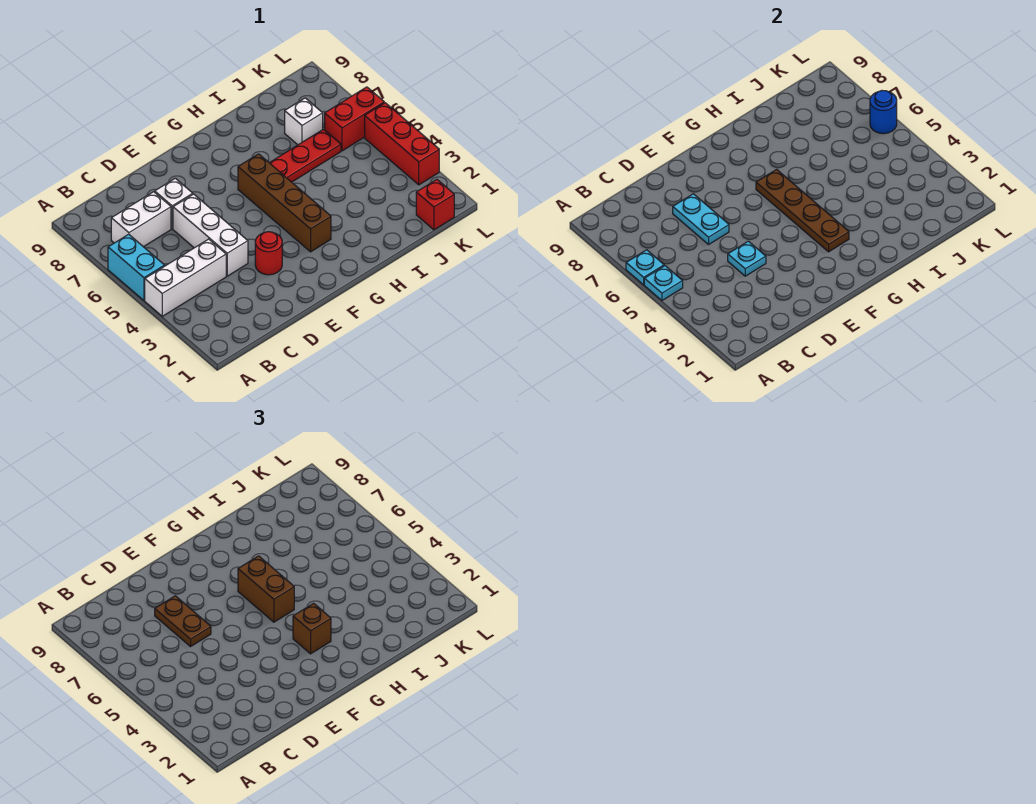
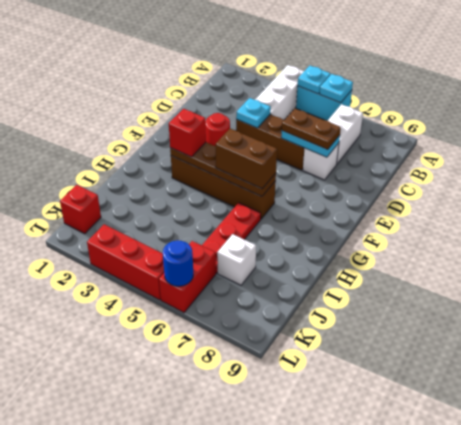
white 1x3 brick [173,194,248,276] -> brown 1x3 brick [236,114,304,170]
brown 1x1 brick [293,603,331,654] -> red 1x1 brick [169,109,206,157]

